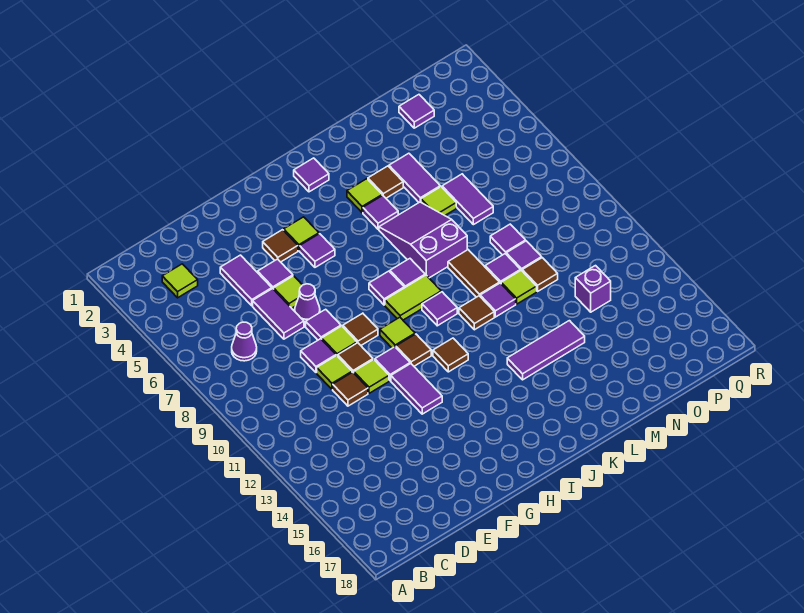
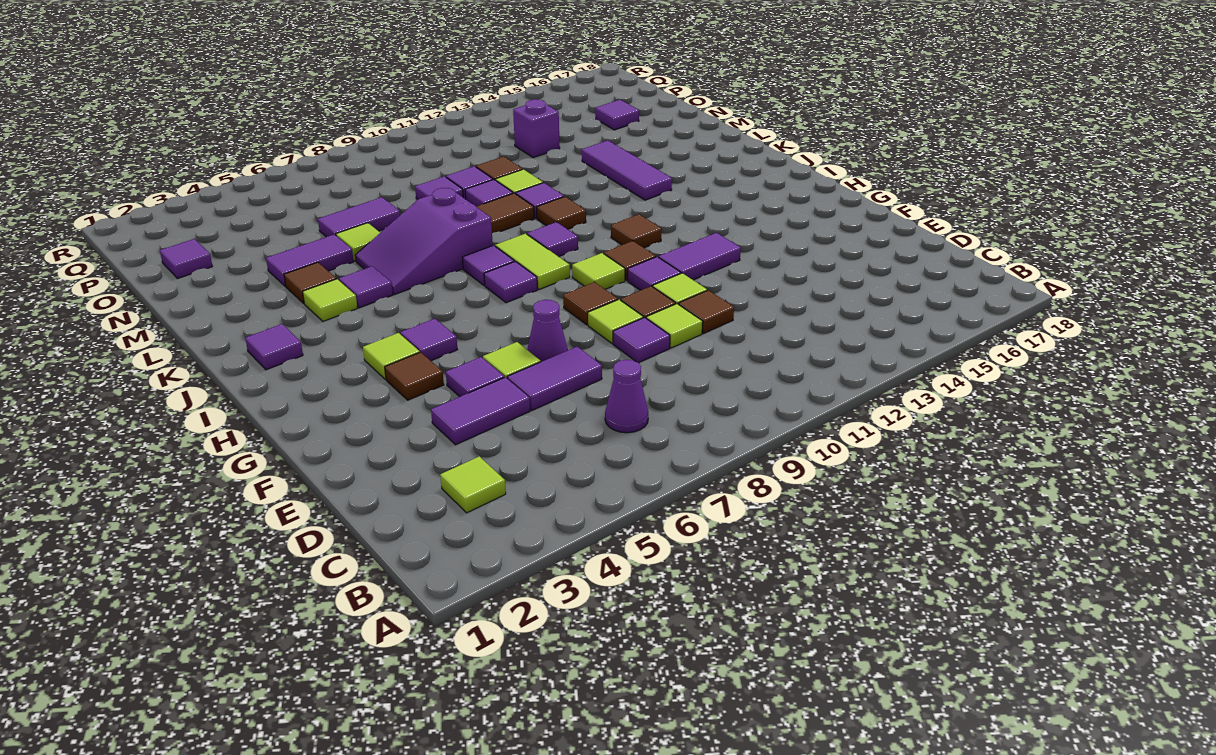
purple 1x1 tile [306,309,341,340] -> purple 1x1 tile moved to [595,100,639,130]

